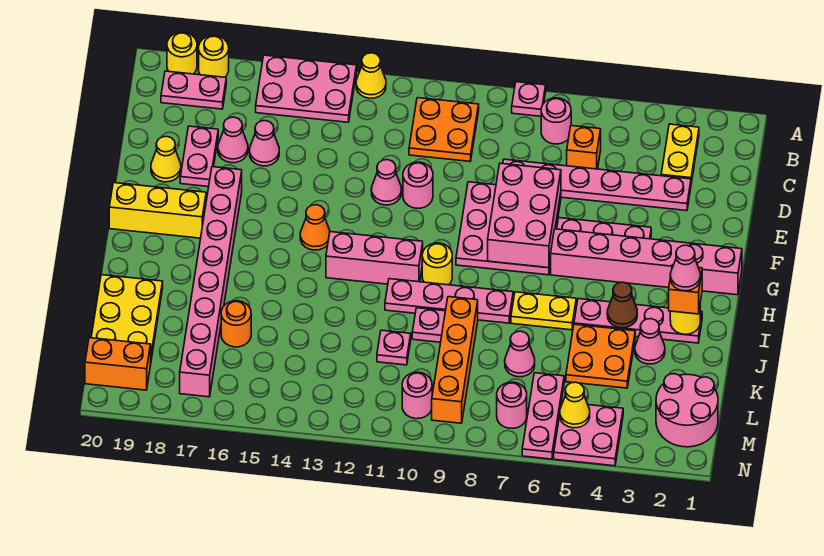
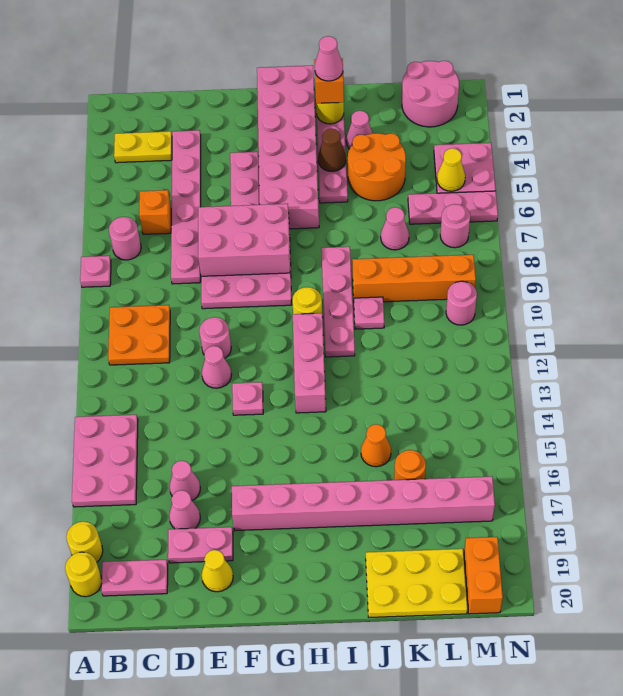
yellow 1x1 cone [356,53,386,98] -> none
pink 1x2 plate [161,71,226,109] -> pink 1x2 plate turned to [102,560,168,596]
pink 1x6 brick [551,229,742,295] -> pink 2x6 brick [257,65,319,229]
orange 1x1 cone [300,205,330,250] -> orange 1x1 cone moved to [361,424,391,467]
yellow 1x3 brick [109,183,206,238] -> none
yellow 1x2 plate [511,292,576,330] -> none
orange 2x2 plate [566,324,635,388] -> orange 2x2 round brick [348,133,406,201]
pink 1x1 plate [377,330,411,365] -> pink 1x1 plate moved to [232,382,263,415]

